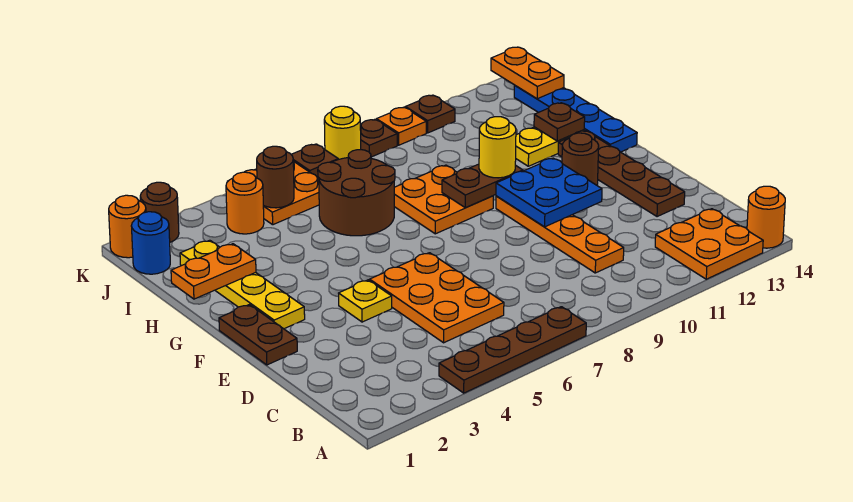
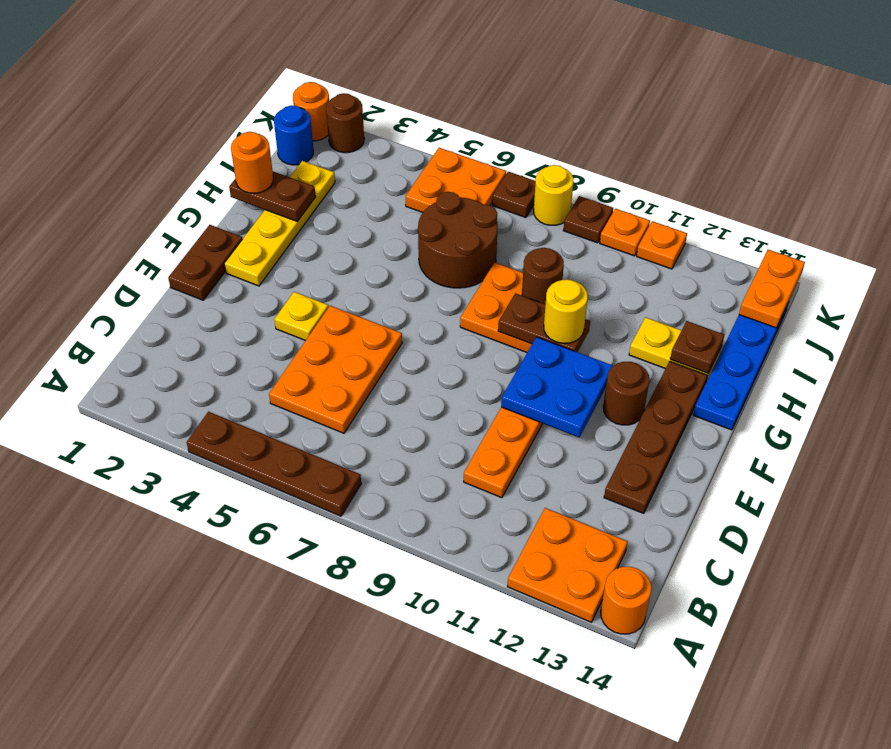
orange 1x2 plate [171,244,256,299] -> brown 1x2 plate [229,172,316,221]
orange 1x1 round brick [226,172,264,234] -> orange 1x1 round brick moved to [231,132,273,193]
brown 1x1 round brick [257,146,294,208] -> brown 1x1 round brick moved to [522,248,564,304]
brown 1x1 plate [405,95,455,133] -> orange 1x1 plate [637,221,687,269]

